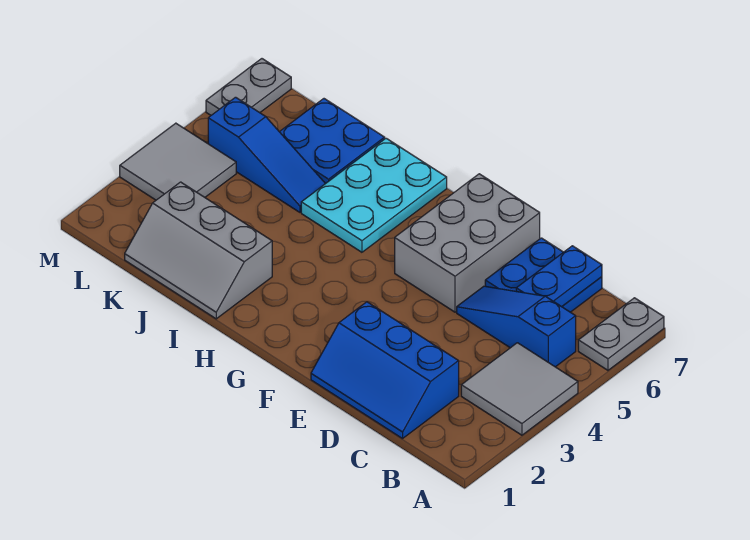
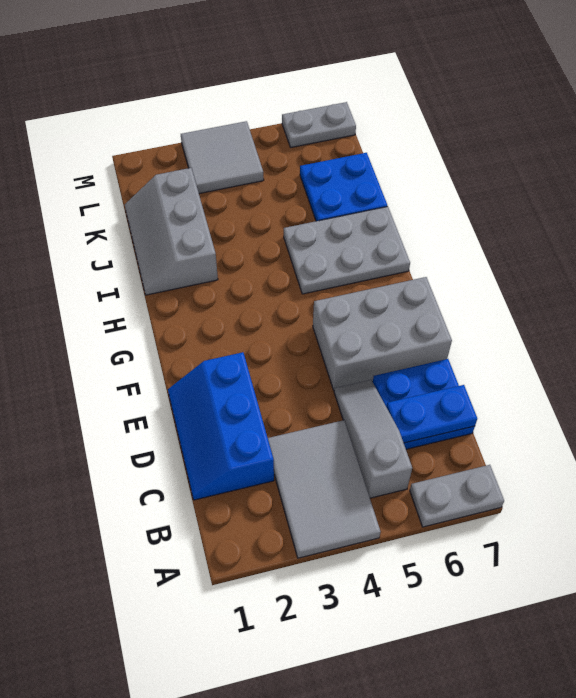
grey 2x2 tile [461,343,578,435] -> grey 2x3 tile [268,420,381,558]
blue 1x3 slope [457,286,576,367] -> grey 1x3 slope [334,380,412,498]
cyan 2x3 plate [301,138,447,252] -> grey 2x3 plate [284,206,410,294]
blue 1x3 slope [208,97,325,212] -> none

